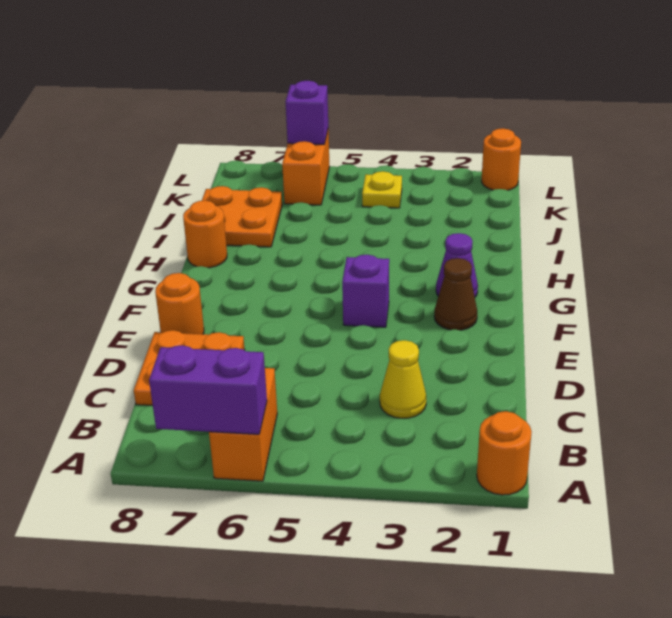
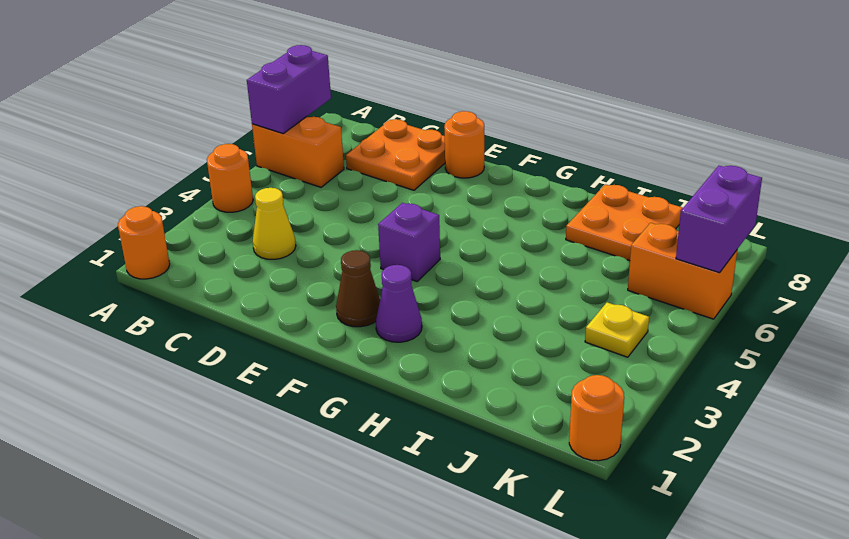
orange 1x1 round brick [183,200,227,268] -> orange 1x1 round brick moved to [207,144,253,212]
purple 1x1 brick [286,81,328,145] -> purple 1x2 brick [676,166,762,273]

